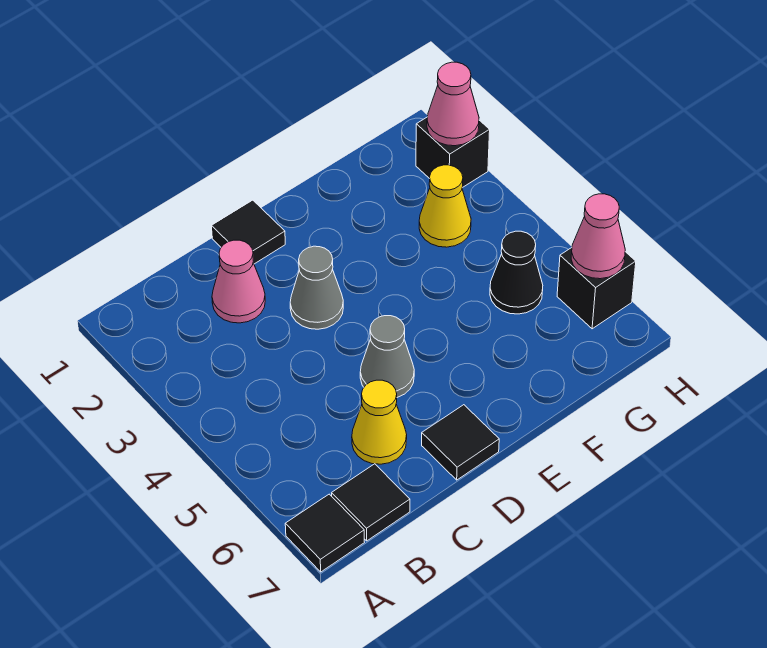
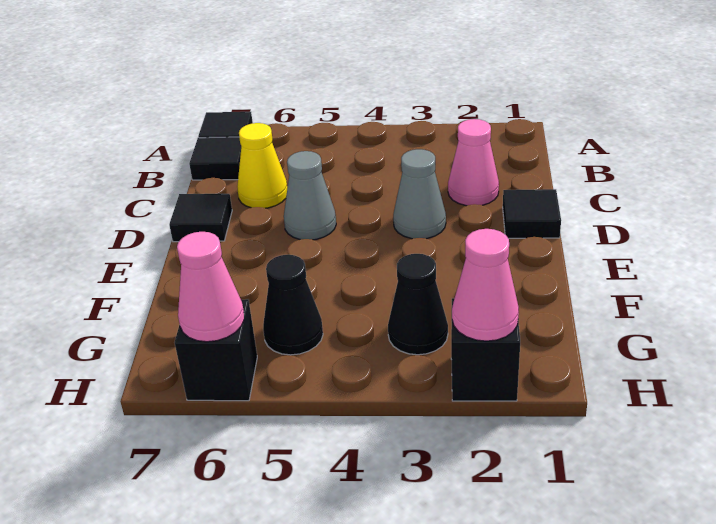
yellow 1x1 cone [419,165,471,247] -> black 1x1 cone [388,254,448,355]

